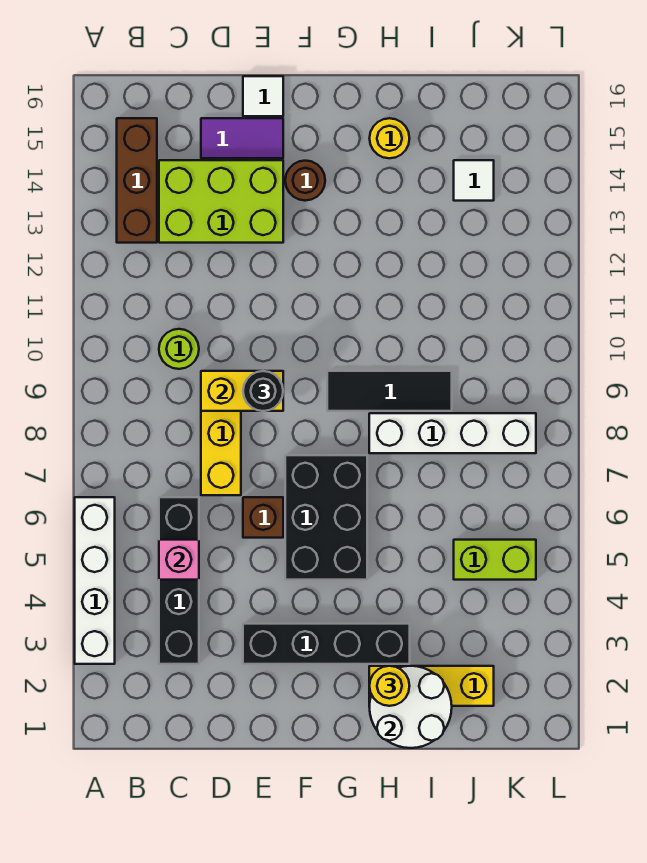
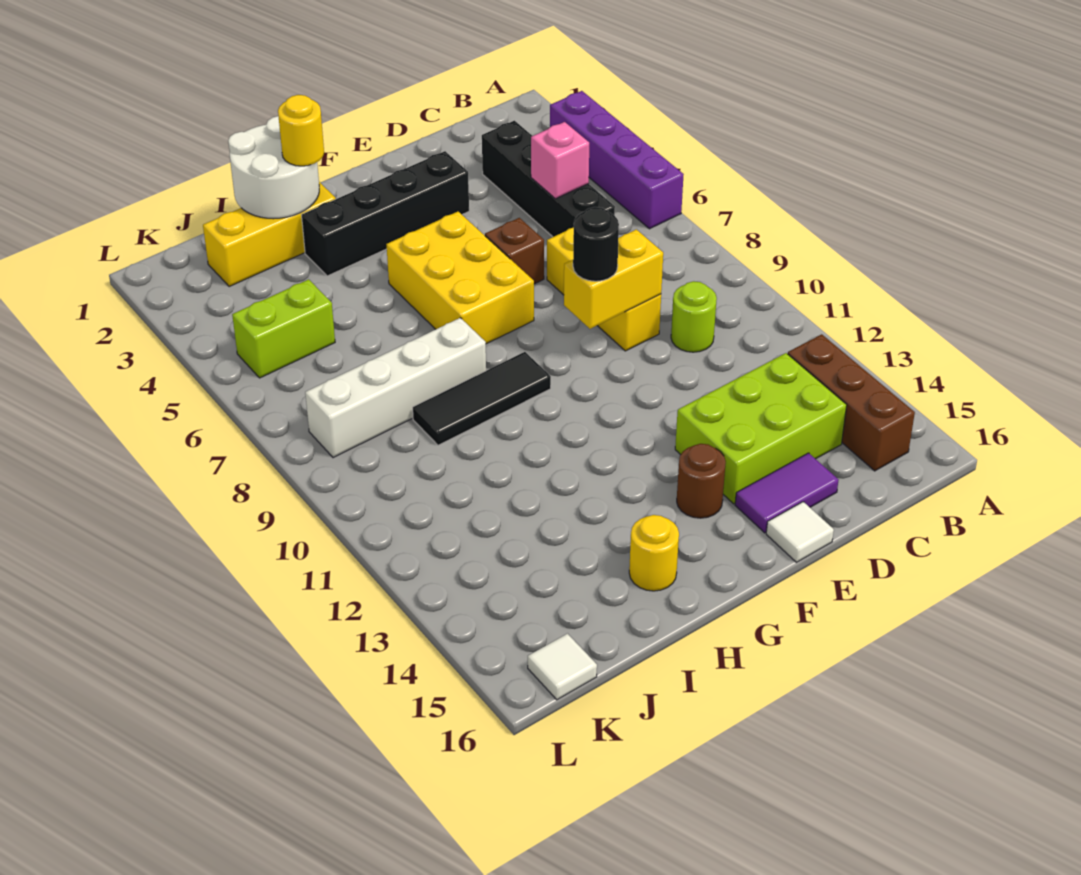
white 1x4 brick [75,497,115,664] -> purple 1x4 brick [550,91,684,229]
black 2x3 brick [285,455,367,580] -> yellow 2x3 brick [386,212,534,344]
white 1x1 tile [454,160,494,201] -> white 1x1 tile moved to [528,634,597,700]

